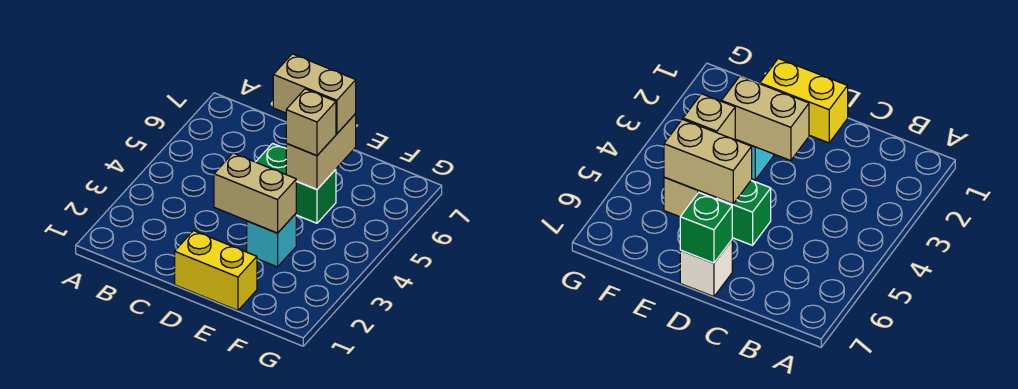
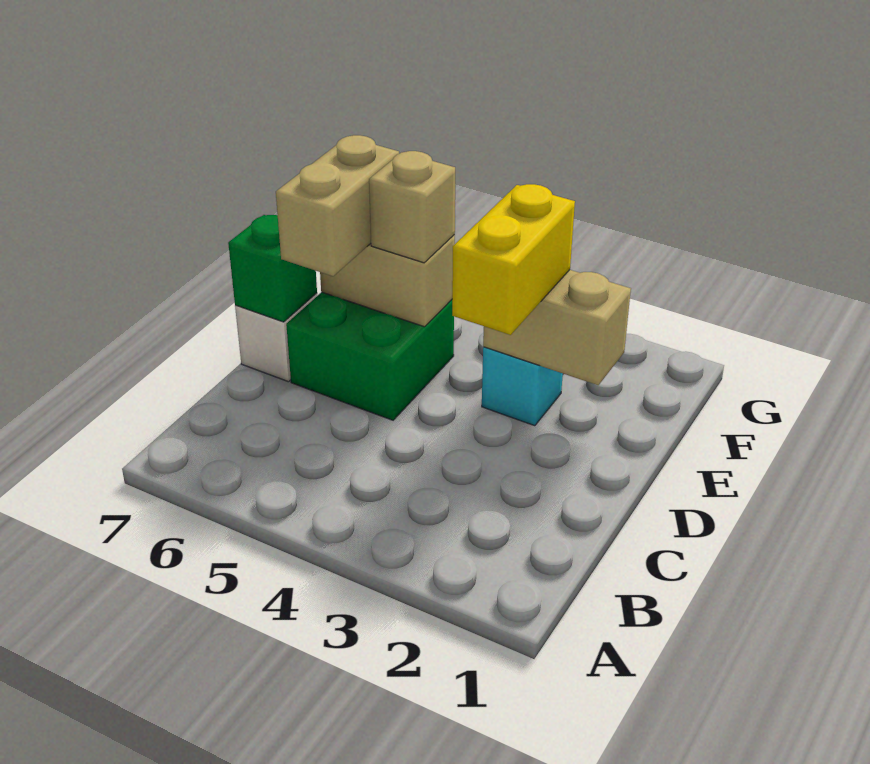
yellow 1x2 brick [175,231,257,310] -> yellow 1x2 brick moved to [452,184,575,335]
tan 1x2 brick [214,153,297,233] -> tan 1x2 brick turned to [483,270,631,385]
green 1x2 brick [256,144,336,223] -> green 2x2 brick [286,292,454,420]

